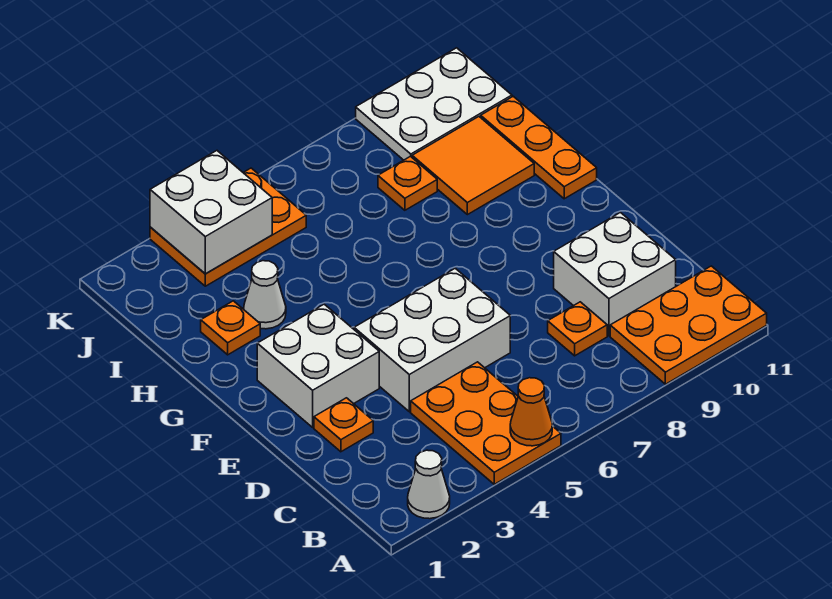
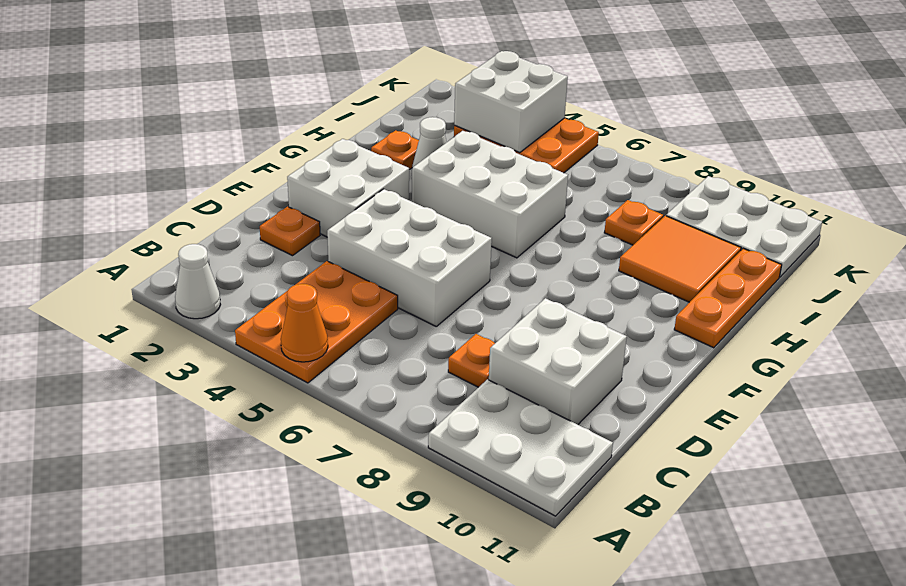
orange 2x3 plate [610,266,767,384] -> white 2x3 plate [428,379,613,516]
none -> white 2x3 brick [412,131,568,258]

